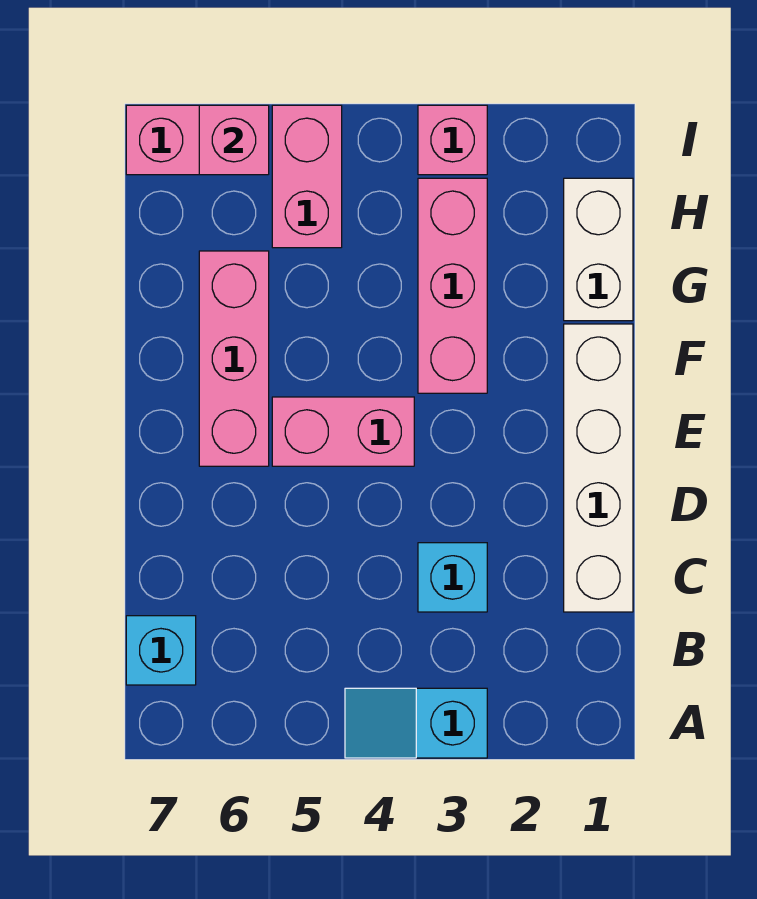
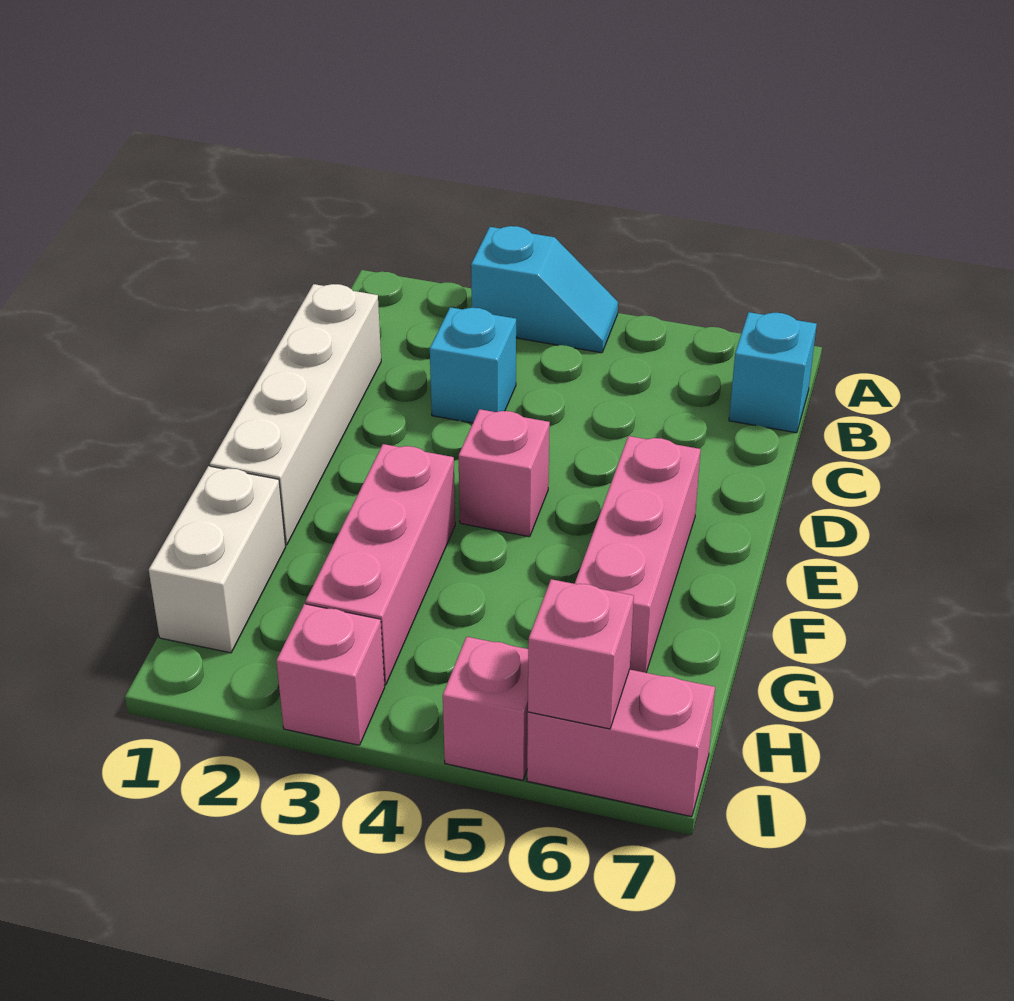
pink 1x2 brick [272,397,414,466] -> pink 1x1 brick [458,409,550,537]
pink 1x2 brick [272,105,342,248] -> pink 1x1 brick [443,637,528,780]

